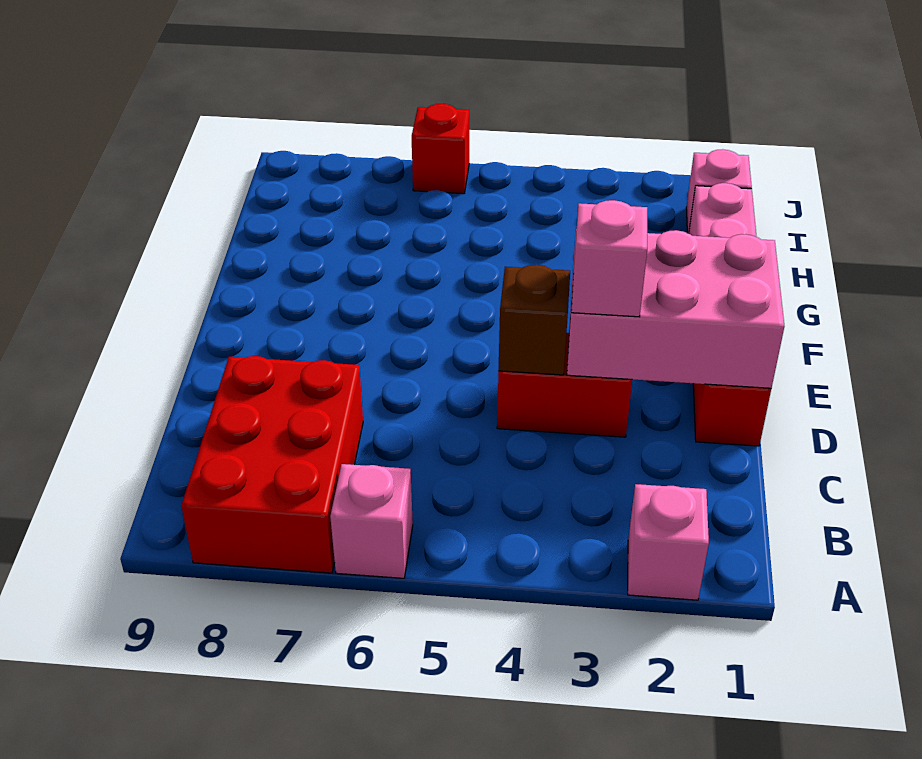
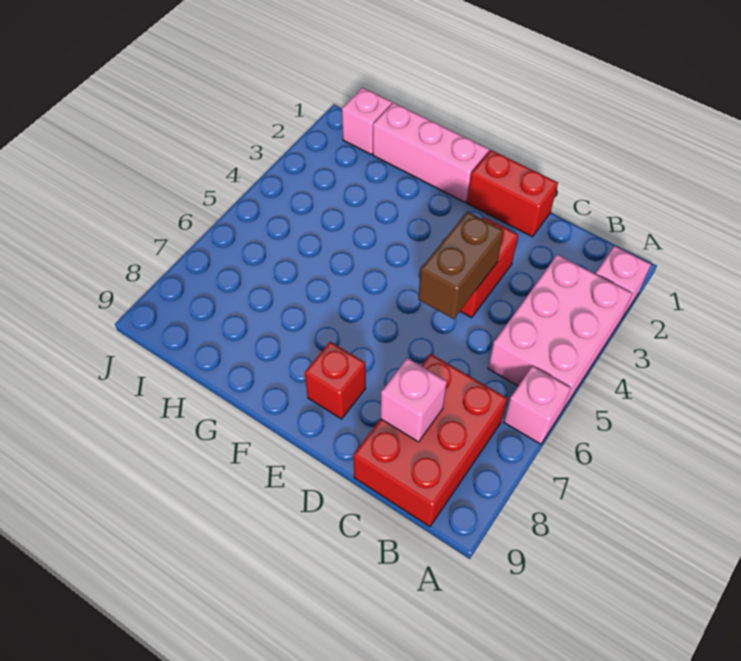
red 2x3 brick [181,356,363,573] -> red 2x3 brick turned to [353,354,507,527]
pink 2x3 brick [567,229,784,388] -> pink 2x3 brick moved to [488,255,632,411]
pink 1x1 brick [571,200,647,317] -> pink 1x1 brick moved to [381,358,447,442]
brown 1x1 brick [498,265,570,375] -> brown 1x2 brick [418,212,504,319]
red 1x1 brick [412,104,469,194] -> red 1x1 brick moved to [305,342,366,419]

